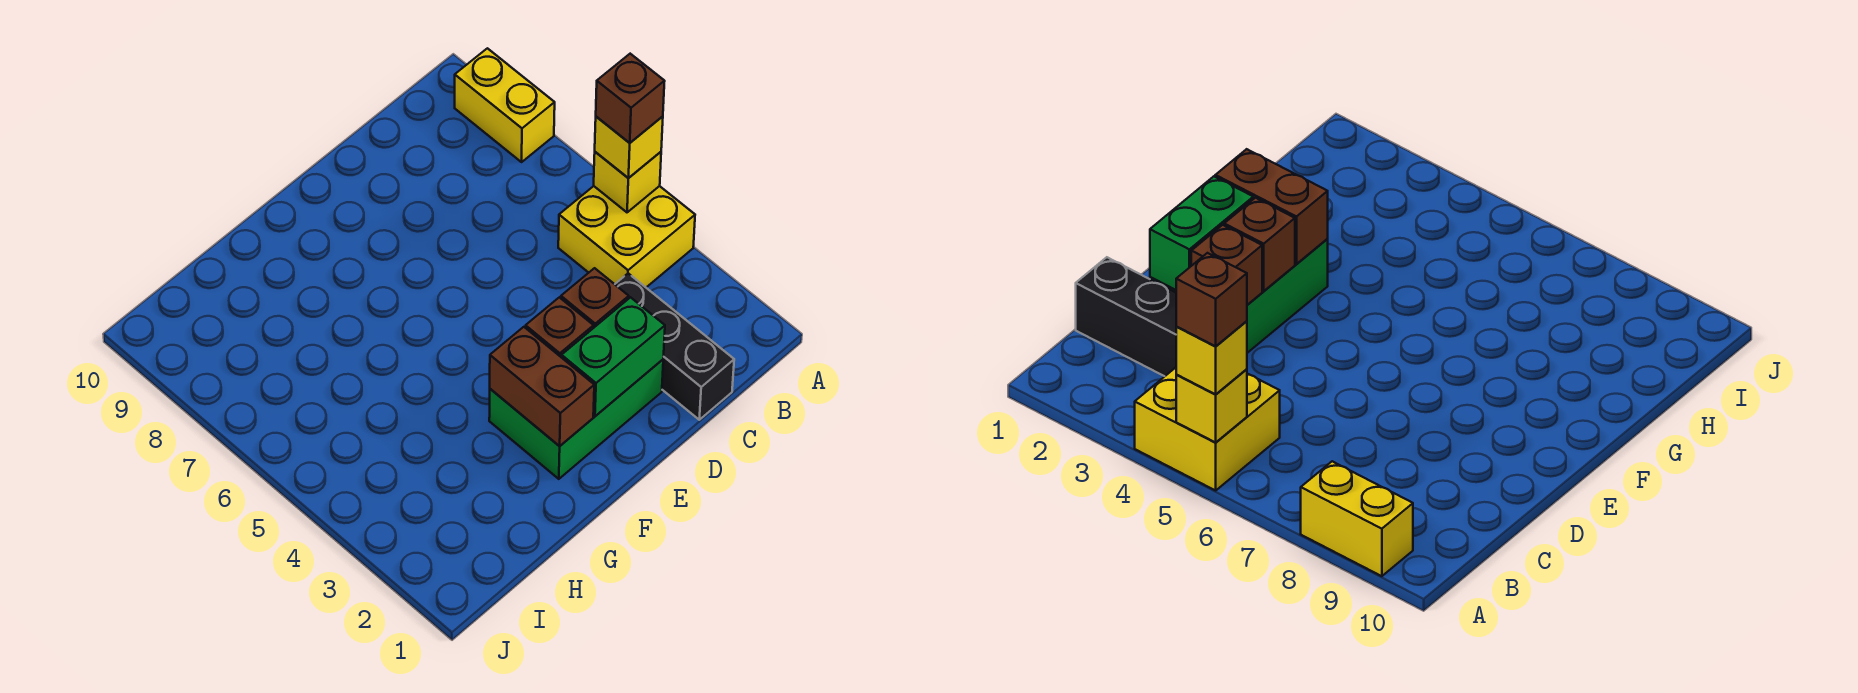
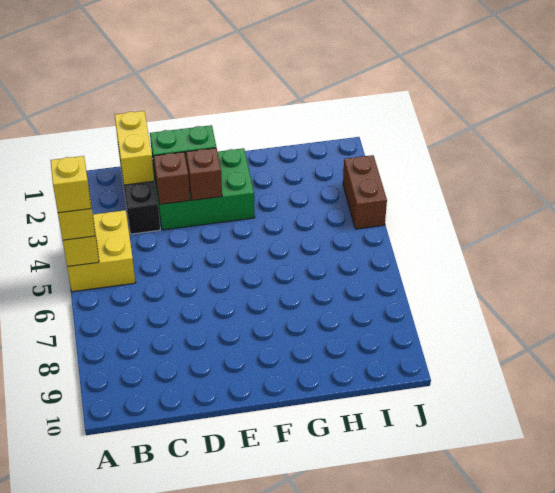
brown 1x1 brick [596,54,665,143] -> yellow 1x1 brick [50,156,91,213]
yellow 1x2 brick [455,48,555,162] -> yellow 1x2 brick moved to [115,111,154,185]
brown 1x2 brick [490,327,594,446] -> brown 1x2 brick moved to [343,155,387,229]

